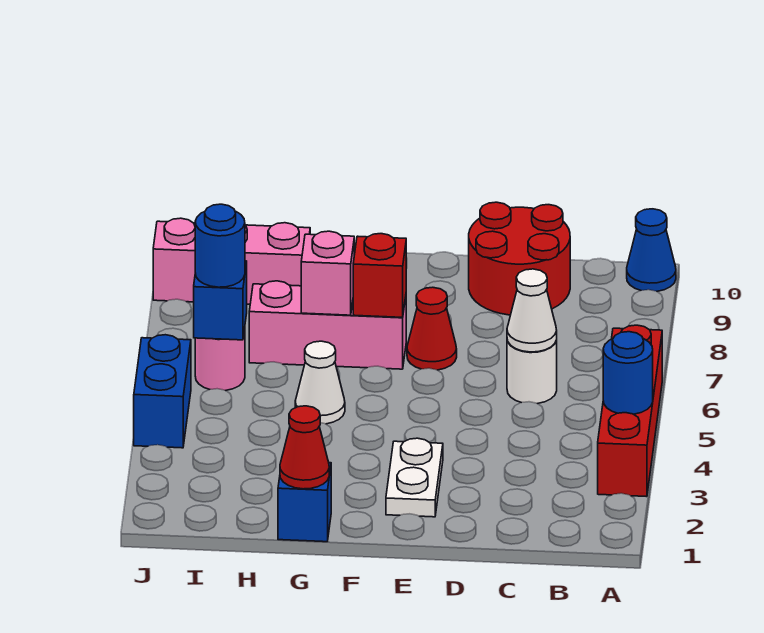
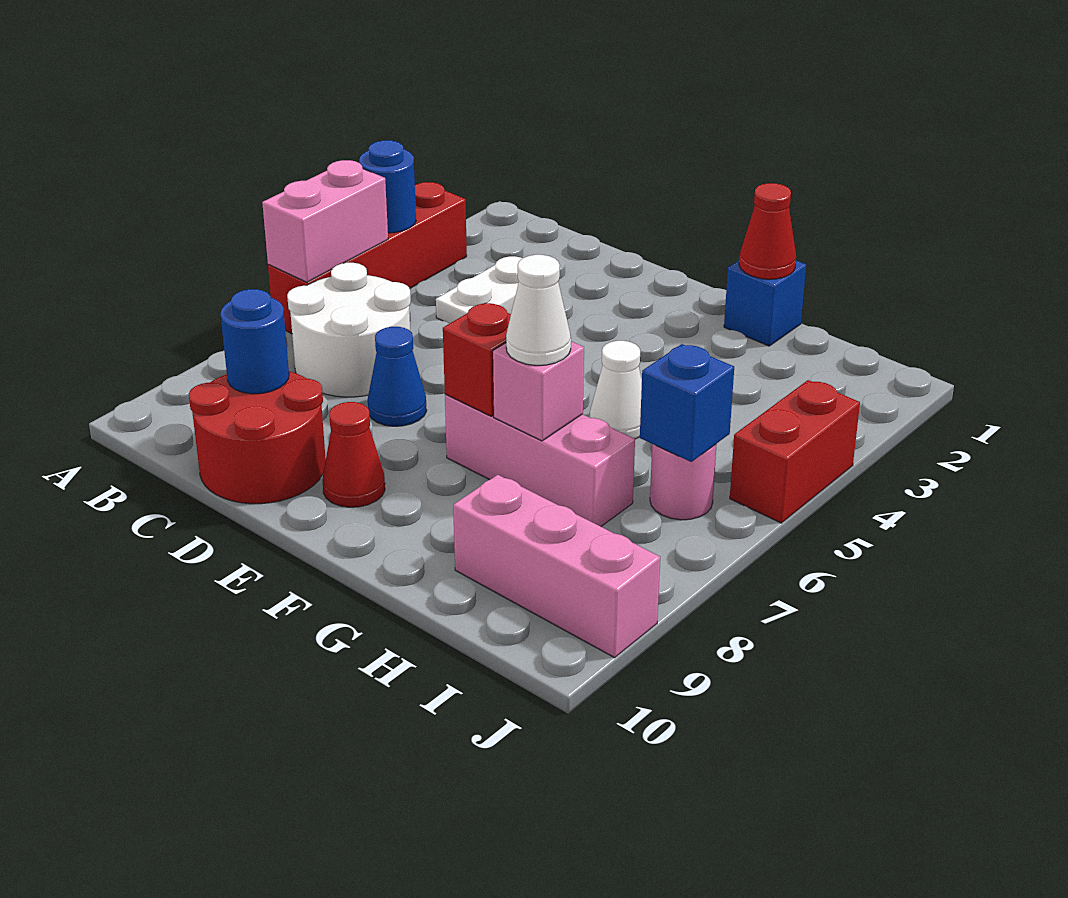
none -> pink 1x2 brick [262,160,388,282]
blue 1x1 cone [627,209,676,291] -> blue 1x1 cone moved to [368,327,427,426]
white 1x1 round brick [507,340,557,404] -> white 2x2 round brick [287,263,411,397]
white 1x1 cone [507,269,557,352] -> white 1x1 cone moved to [506,255,571,365]
white 1x2 plate [386,438,443,517] -> white 1x2 plate moved to [436,256,522,324]
red 1x1 cone [407,287,457,370] -> red 1x1 cone moved to [323,402,385,507]
blue 1x1 round brick [195,204,245,287] -> blue 1x1 round brick moved to [221,289,289,394]
blue 1x2 brick [134,335,191,448] -> red 1x2 brick [730,380,860,523]

